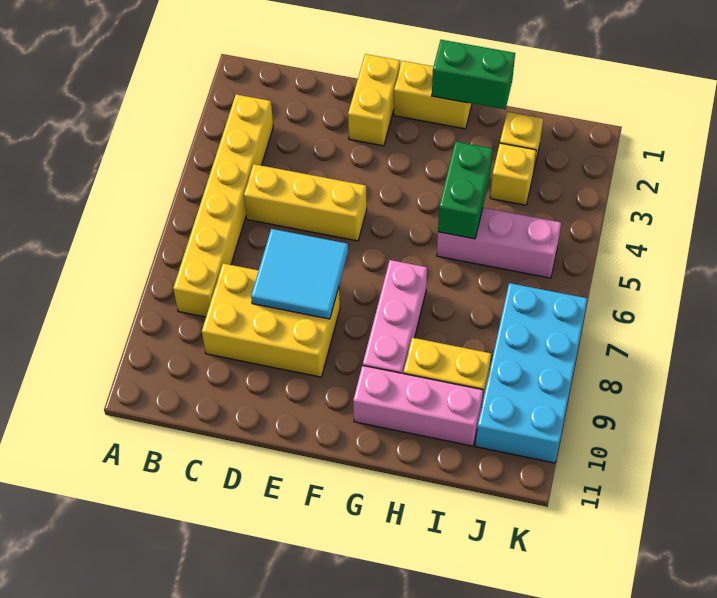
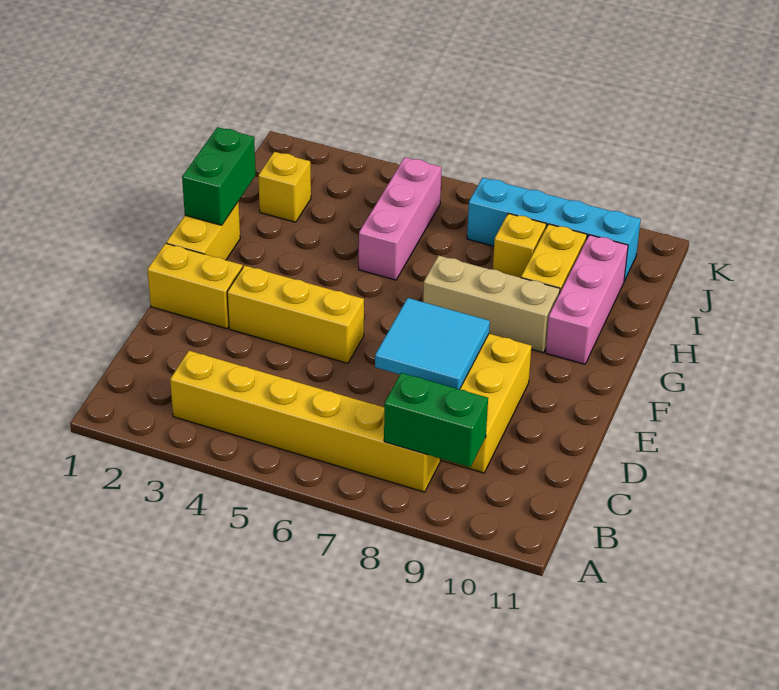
yellow 1x3 brick [244,164,367,241] -> yellow 1x3 brick turned to [227,265,364,363]
pink 1x3 brick [363,260,427,374] -> tan 1x3 brick [423,256,560,353]
green 1x2 brick [438,141,493,239] -> green 1x2 brick moved to [384,373,488,467]
yellow 1x1 brick [490,143,536,205] -> yellow 1x1 brick moved to [493,213,546,278]
cyan 2x4 brick [475,283,588,463] -> cyan 1x4 brick [467,178,641,281]

